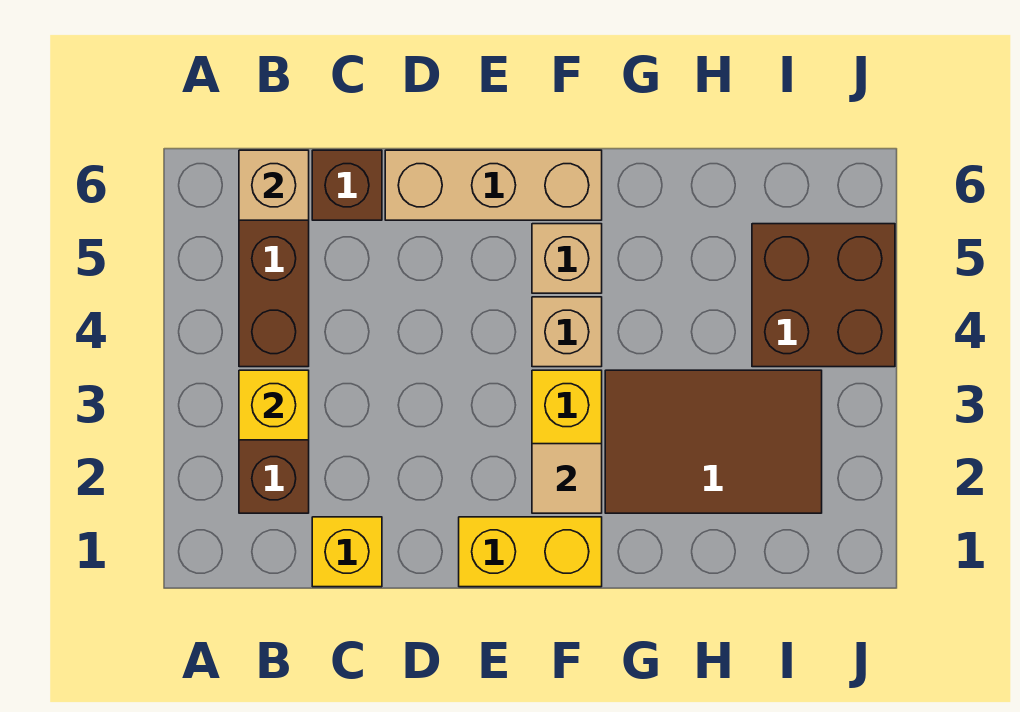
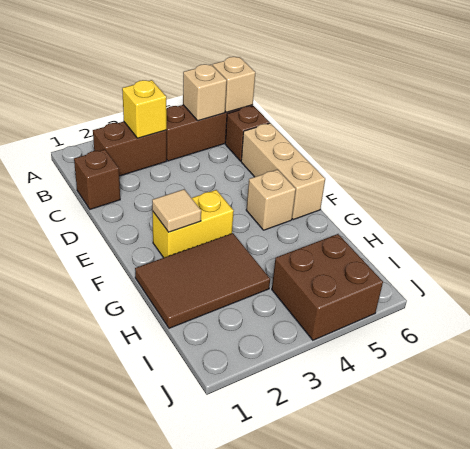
yellow 1x1 brick [312,517,382,587] -> brown 1x1 brick [74,149,120,209]
yellow 1x2 brick [459,517,602,587] -> none
tan 1x1 brick [532,297,602,367] -> tan 1x1 brick moved to [183,64,227,121]
brown 2x3 tile [605,370,822,513] -> brown 2x3 tile turned to [135,233,270,328]

